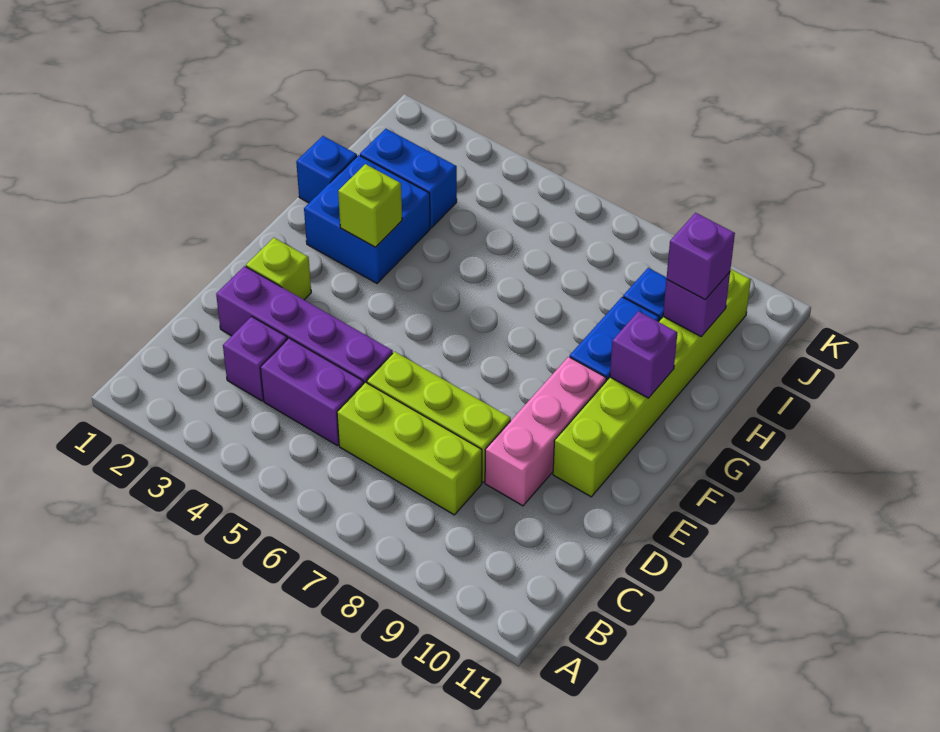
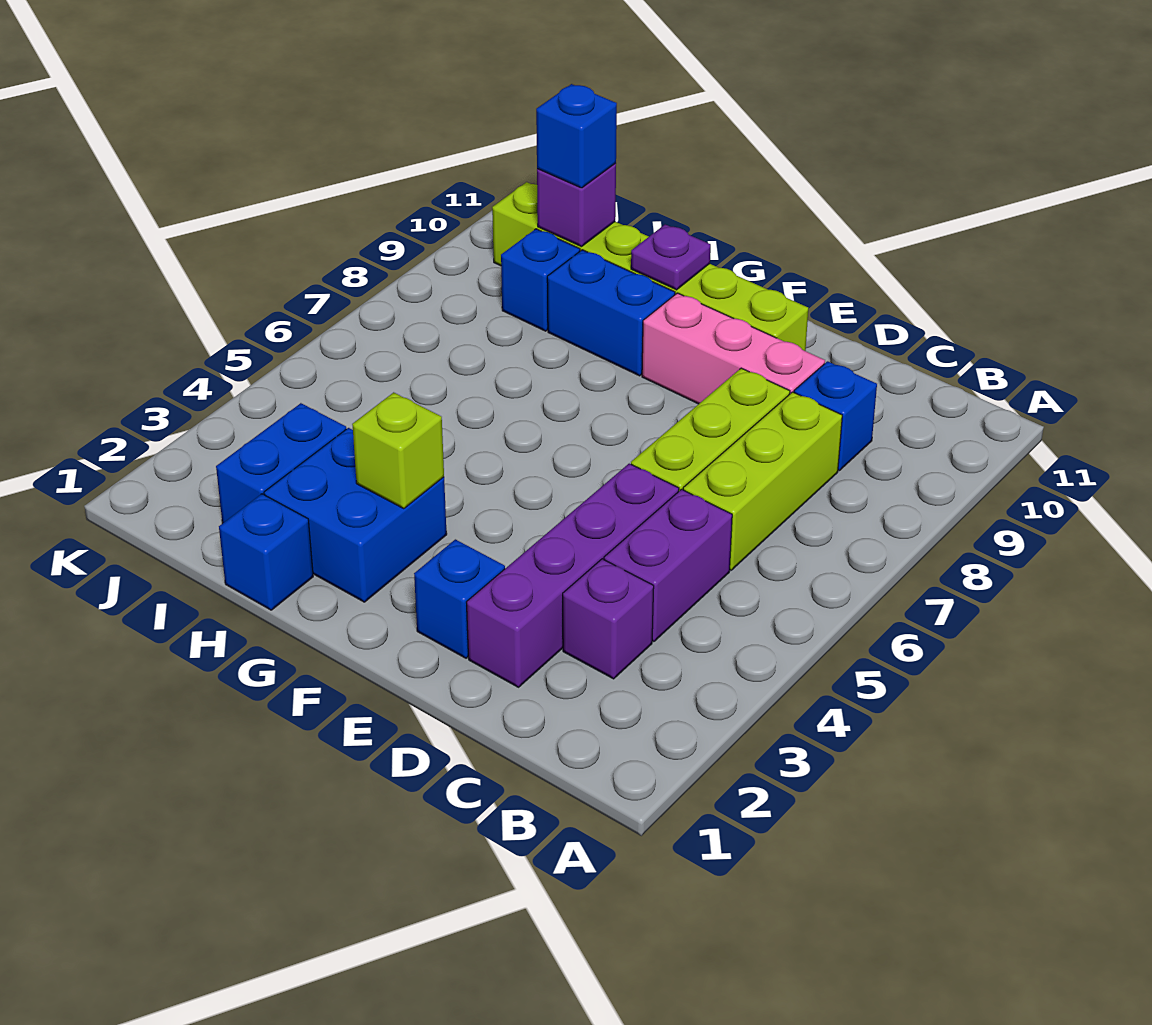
none -> blue 1x1 brick [794,361,877,471]
lime 1x1 brick [246,238,311,300] -> blue 1x1 brick [414,539,505,658]
purple 1x1 brick [610,311,677,398] -> purple 1x1 plate [631,224,711,290]
purple 1x1 brick [666,213,735,299] -> blue 1x1 brick [536,84,617,188]

